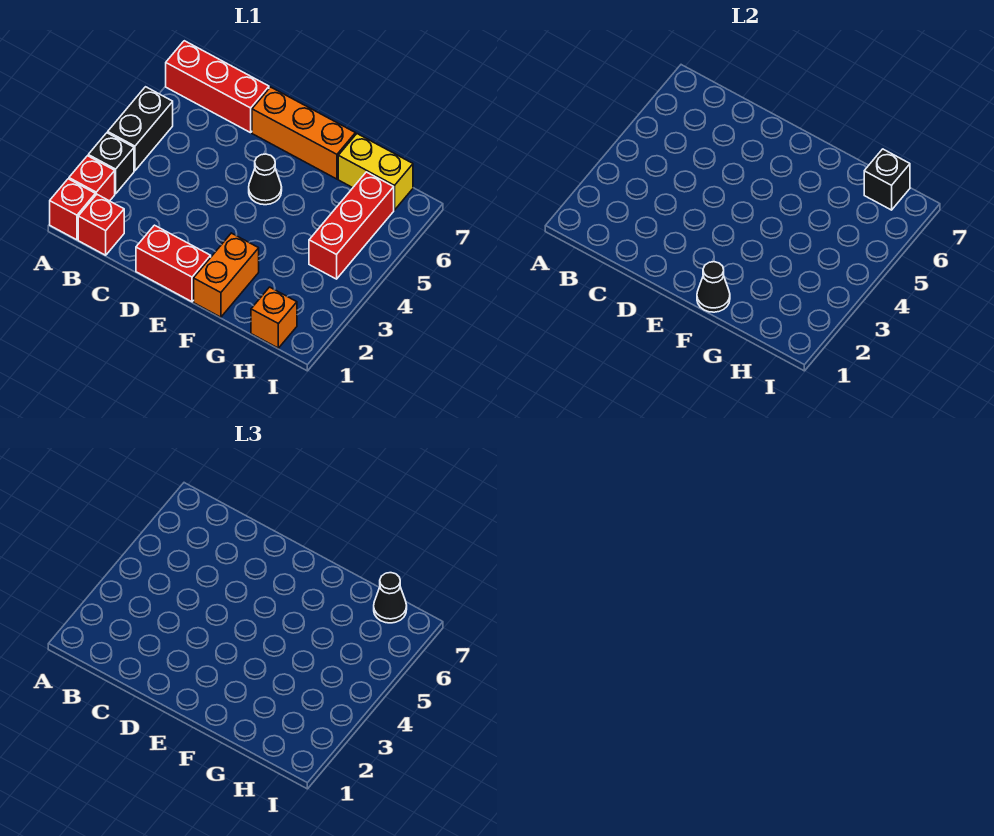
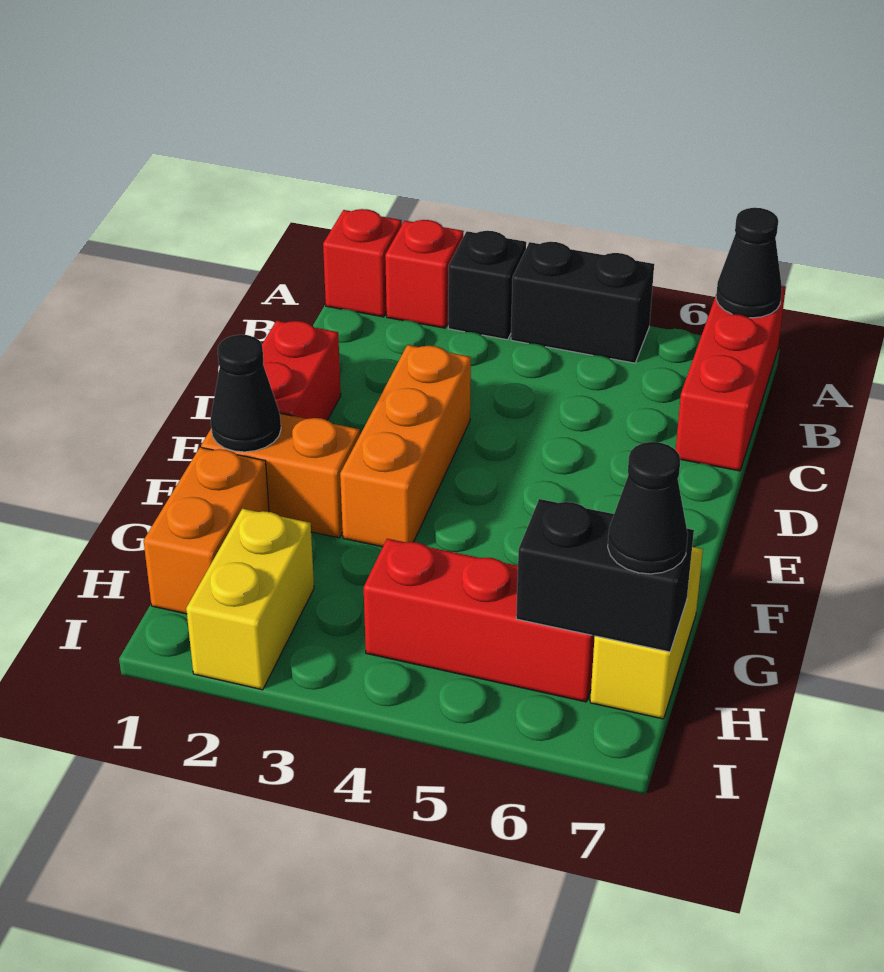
red 1x1 brick [78,194,124,255] -> none
orange 1x3 brick [252,87,355,179] -> orange 1x3 brick moved to [340,345,471,547]
black 1x1 cone [249,154,282,205] -> black 1x1 cone moved to [716,208,782,318]
orange 1x1 brick [251,287,297,348] -> orange 1x2 brick [144,447,269,614]
none -> yellow 1x2 brick [186,509,314,690]
black 1x1 brick [864,149,910,210] -> black 1x2 brick [516,499,694,652]

